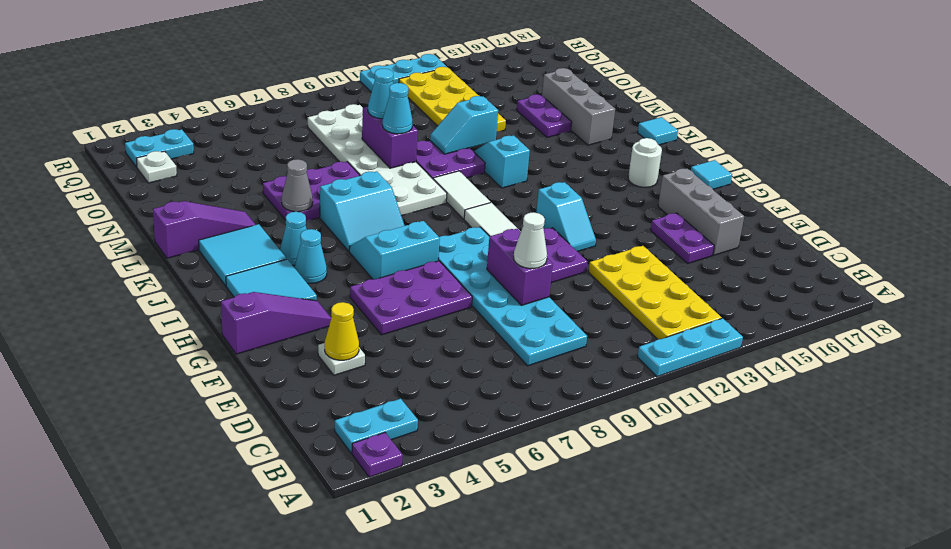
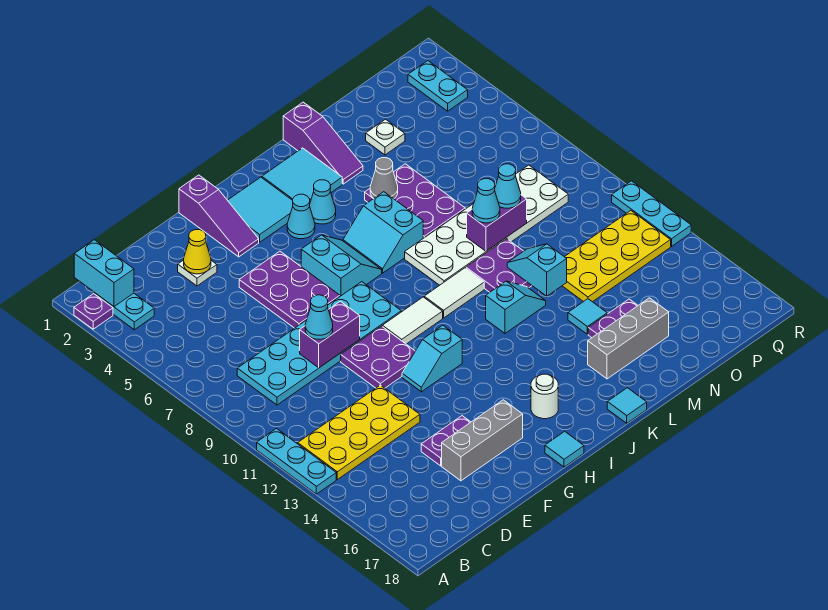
none -> cyan 1x2 brick [74,240,134,307]
white 1x1 cone [514,212,547,269] -> cyan 1x1 cone [305,295,333,339]
none -> cyan 1x1 tile [568,299,607,334]
white 1x1 plate [137,151,177,183] -> white 1x1 plate moved to [366,119,405,155]

